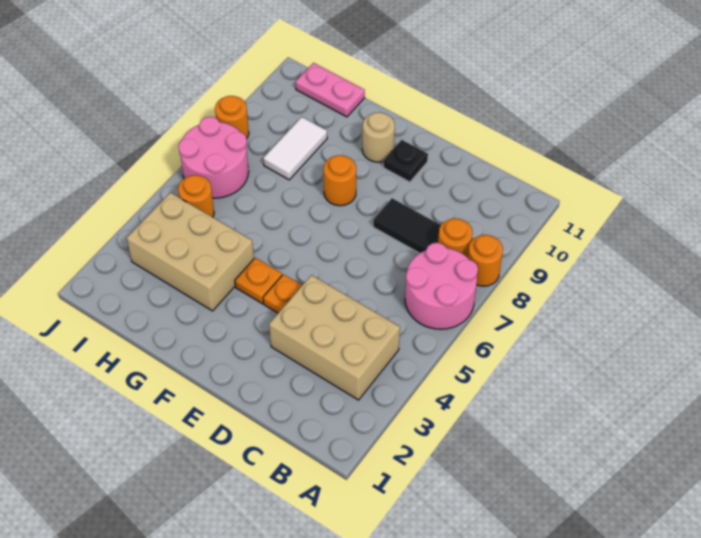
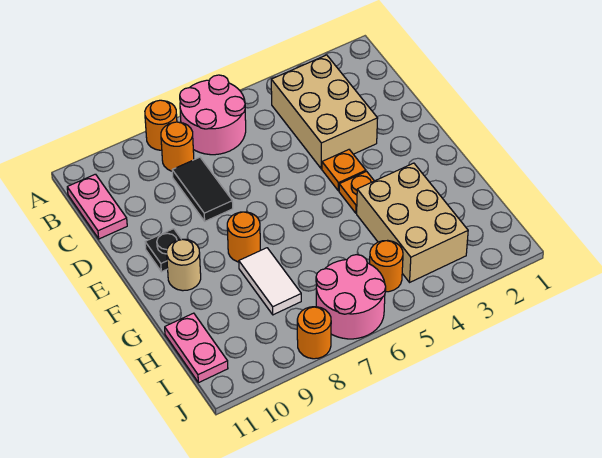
none -> pink 1x2 plate [67,174,127,239]
white 1x2 tile [263,117,327,180] -> white 1x2 tile turned to [239,248,301,315]

